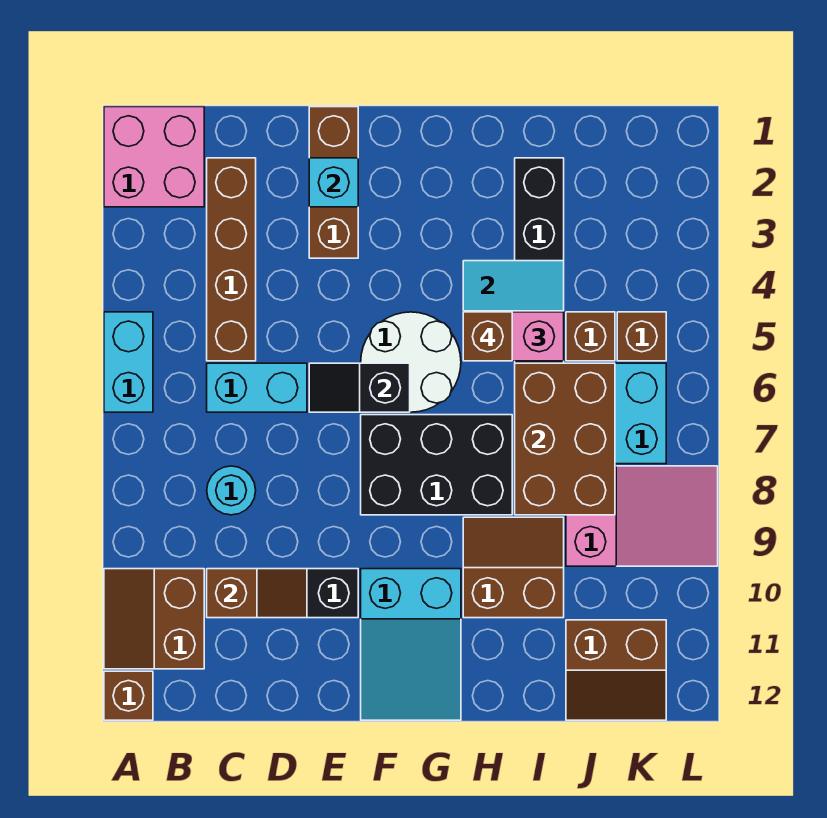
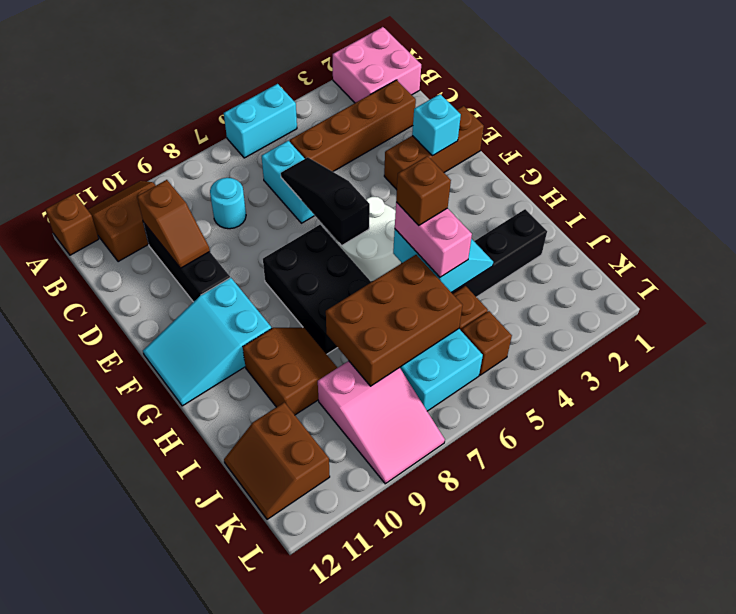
black 1x2 slope [309,363,410,412] -> black 1x3 slope [281,157,370,246]

